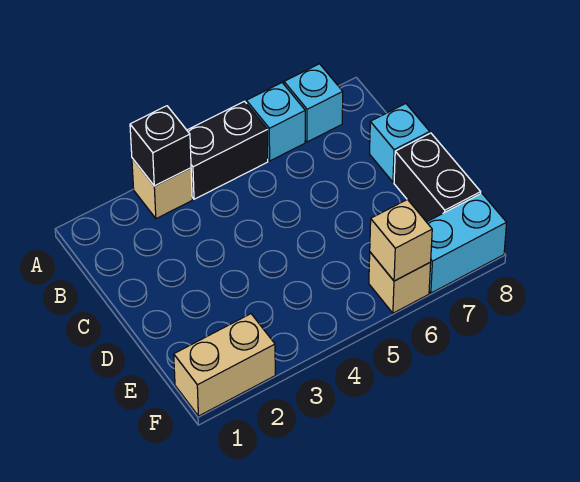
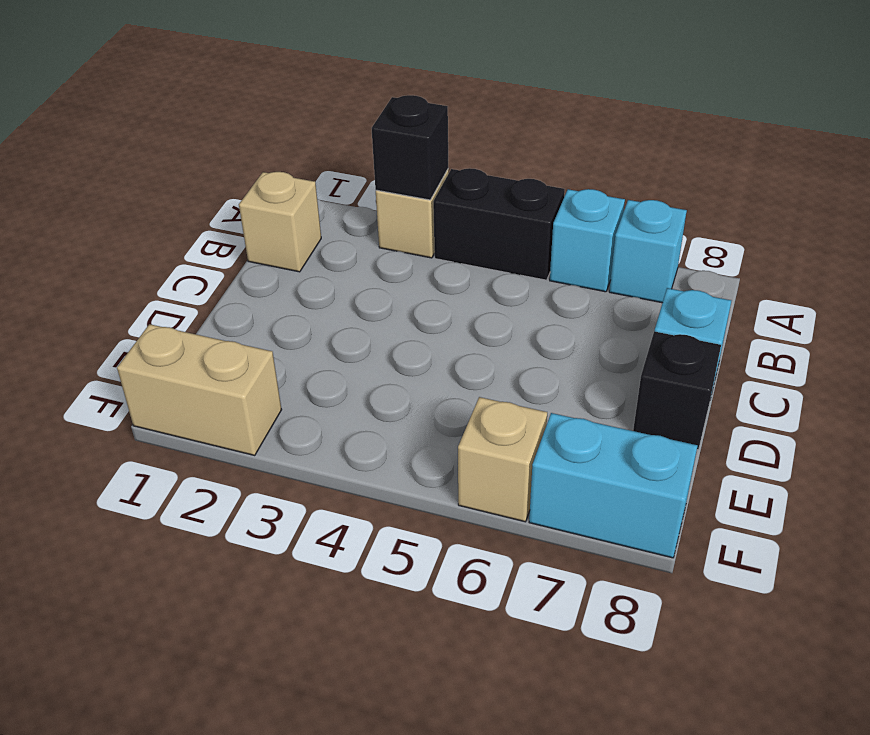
black 1x2 brick [394,133,481,222] -> black 1x1 brick [633,331,721,449]
tan 1x1 brick [370,199,432,281] -> tan 1x1 brick moved to [239,172,321,272]

